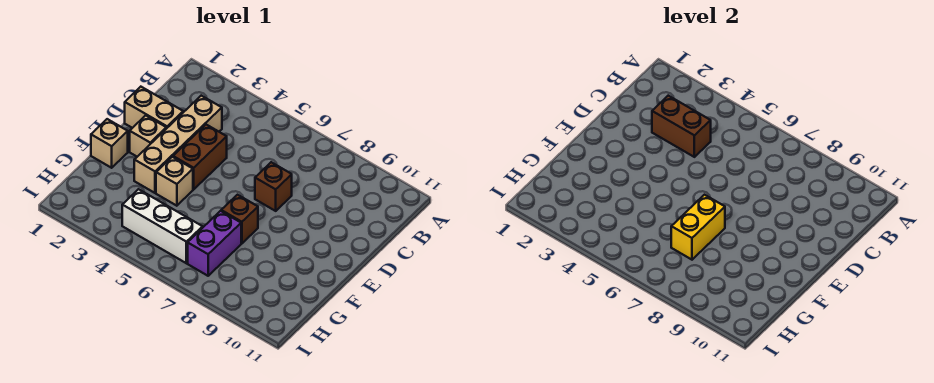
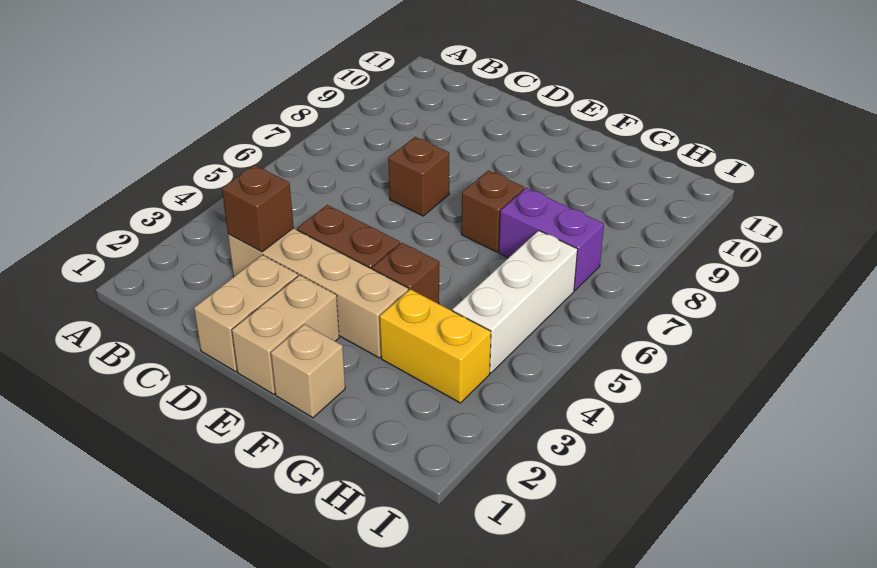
brown 1x2 brick [652,96,711,157] -> brown 1x1 brick [222,165,294,252]
tan 1x1 brick [130,115,166,157] -> tan 1x2 brick [232,275,339,394]
tan 1x1 brick [156,157,193,206] -> brown 1x1 brick [372,243,439,304]
yellow 1x2 brick [671,195,725,260] -> yellow 1x2 brick moved to [380,289,491,403]

